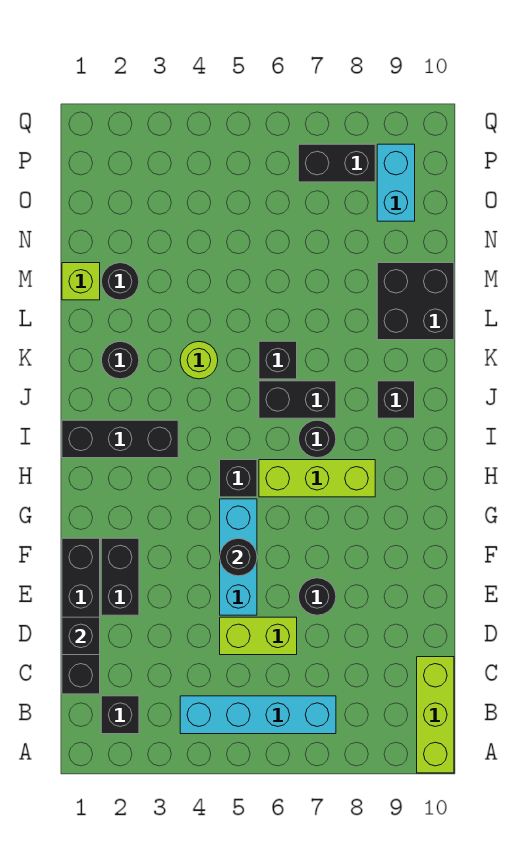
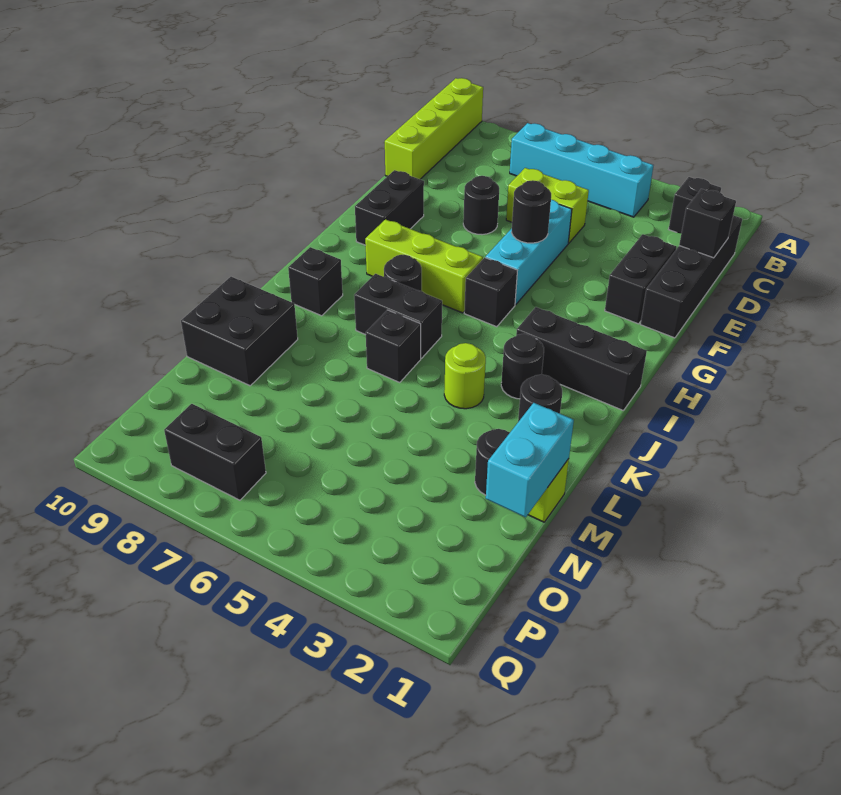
lime 1x3 brick [417,657,454,773] -> lime 1x4 brick [385,78,483,179]
none -> black 1x2 brick [355,170,424,245]
none -> black 1x1 round brick [501,334,544,399]
cyan 1x2 brick [377,144,415,221] -> cyan 1x2 brick moved to [486,403,574,517]

